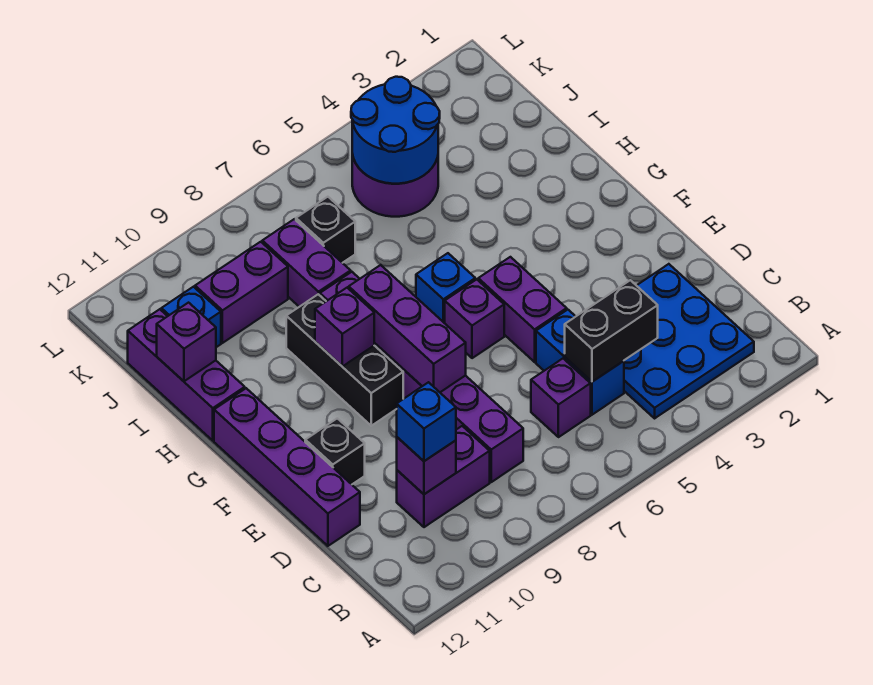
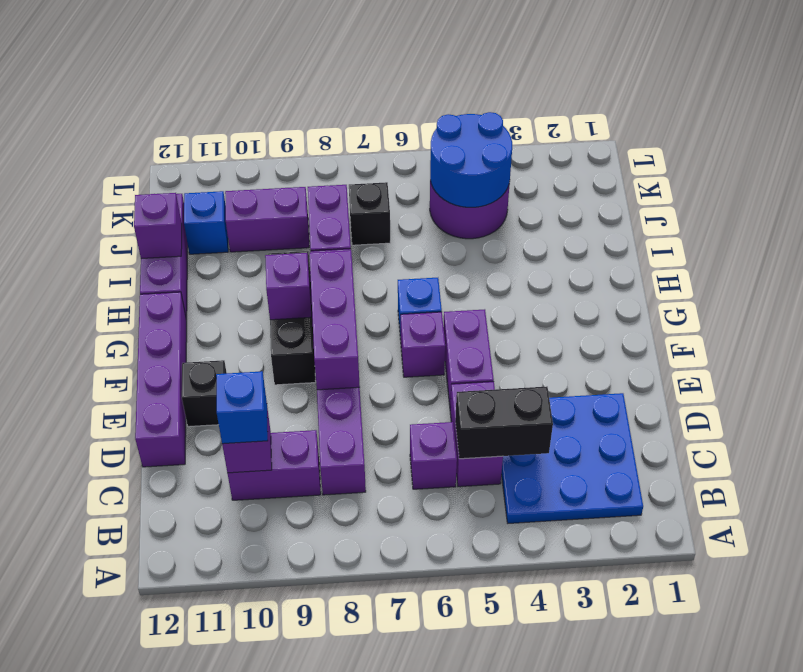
blue 1x2 brick [536,310,624,415] -> purple 1x2 brick [450,382,503,487]

